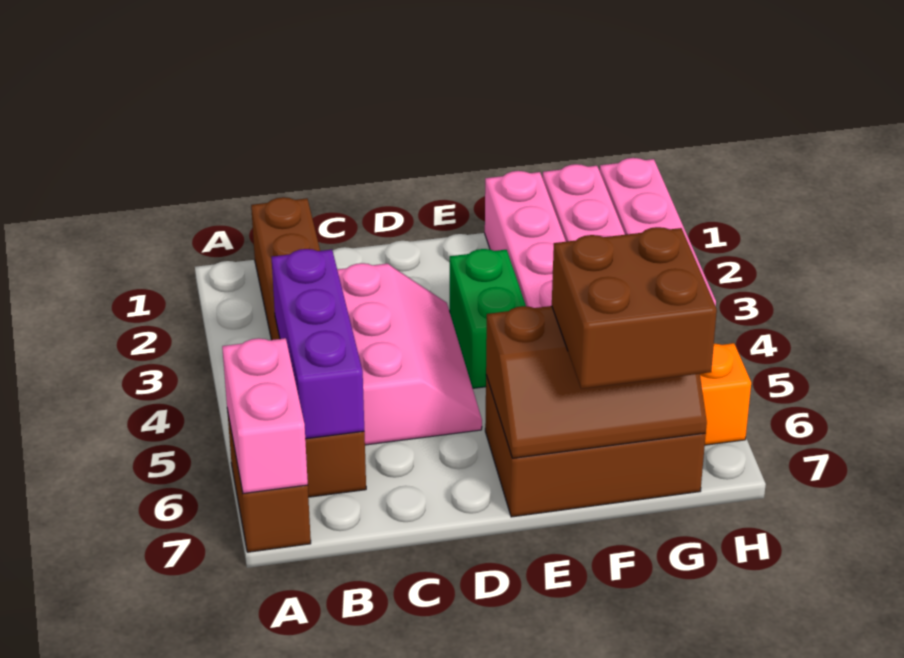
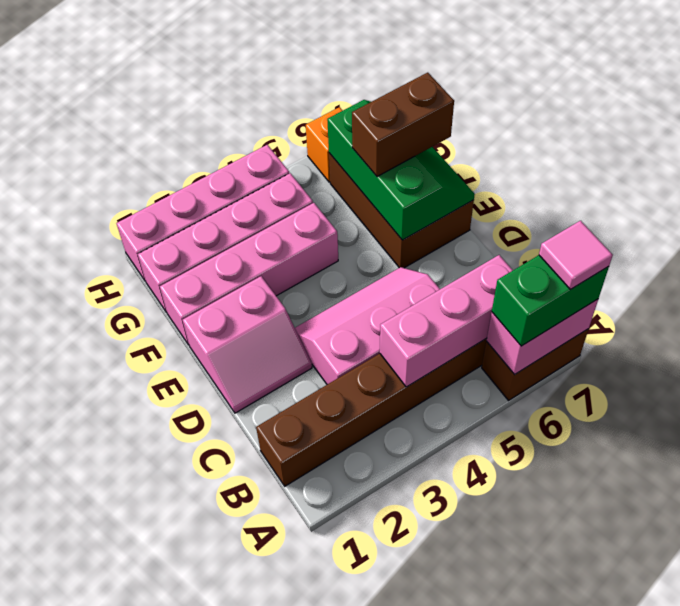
none -> pink 1x1 tile [539,221,613,290]
purple 1x3 brick [271,249,364,439] -> pink 1x3 brick [380,255,513,387]
none -> pink 2x2 slope [183,276,312,413]
green 1x2 brick [450,249,526,388] -> green 1x2 brick moved to [492,255,609,346]
brown 2x3 slope [486,306,707,458] -> green 2x3 slope [327,100,475,240]
brown 2x2 brick [552,227,717,389] -> brown 1x2 brick [352,73,454,177]

